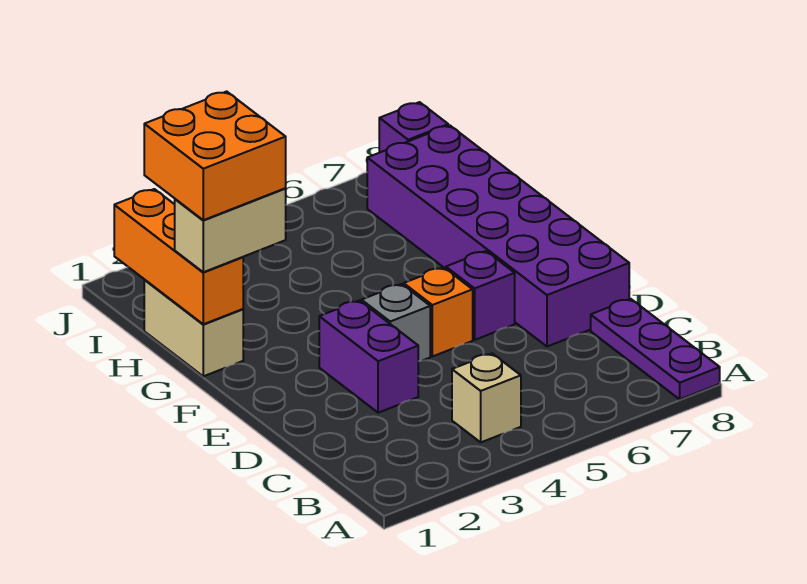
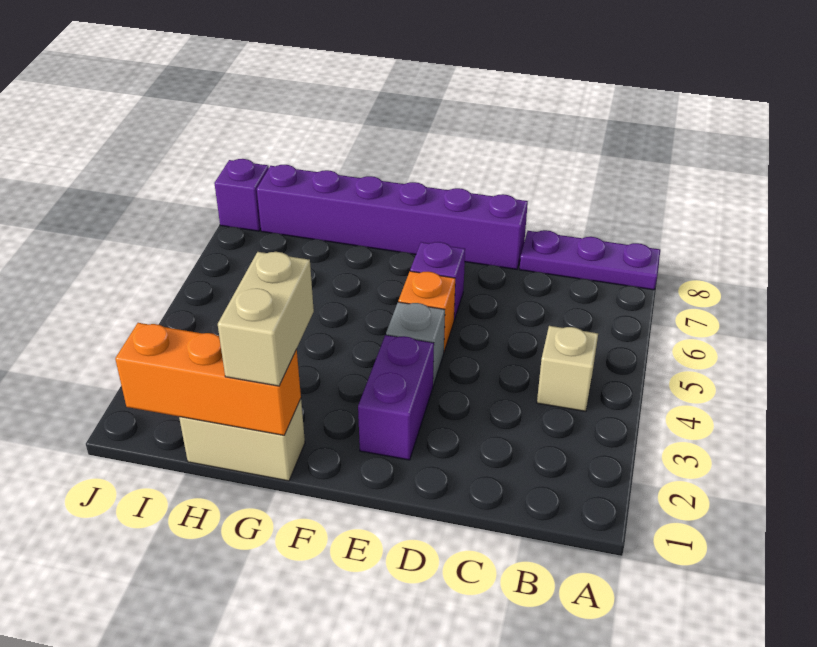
purple 1x2 brick [319,301,418,413] -> purple 1x2 brick turned to [358,335,434,460]
purple 2x6 brick [367,125,629,346] -> purple 1x6 brick [257,165,528,269]
orange 2x2 brick [144,91,286,220] -> none

